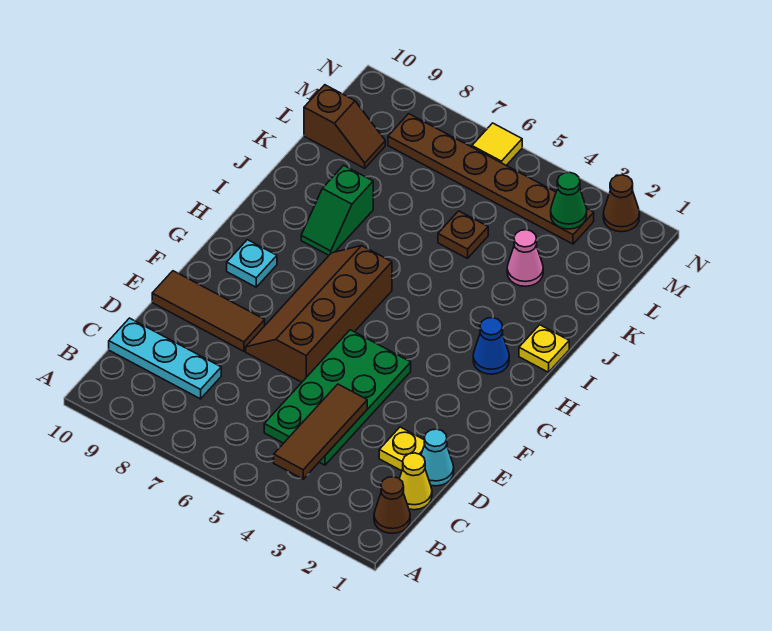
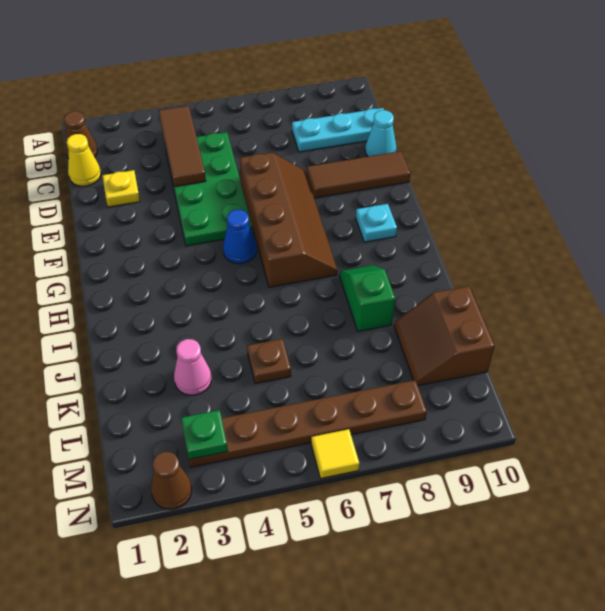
cyan 1x1 cone [421,429,454,486] -> cyan 1x1 cone moved to [365,110,397,156]
blue 1x1 cone [473,318,509,374] -> blue 1x1 cone moved to [223,210,257,264]
yellow 1x1 plate [519,325,569,372] -> none
brown 1x2 slope [304,85,385,168] -> brown 2x2 slope [394,286,495,386]
green 1x1 cone [551,172,587,229] -> green 1x1 plate [181,410,228,459]

